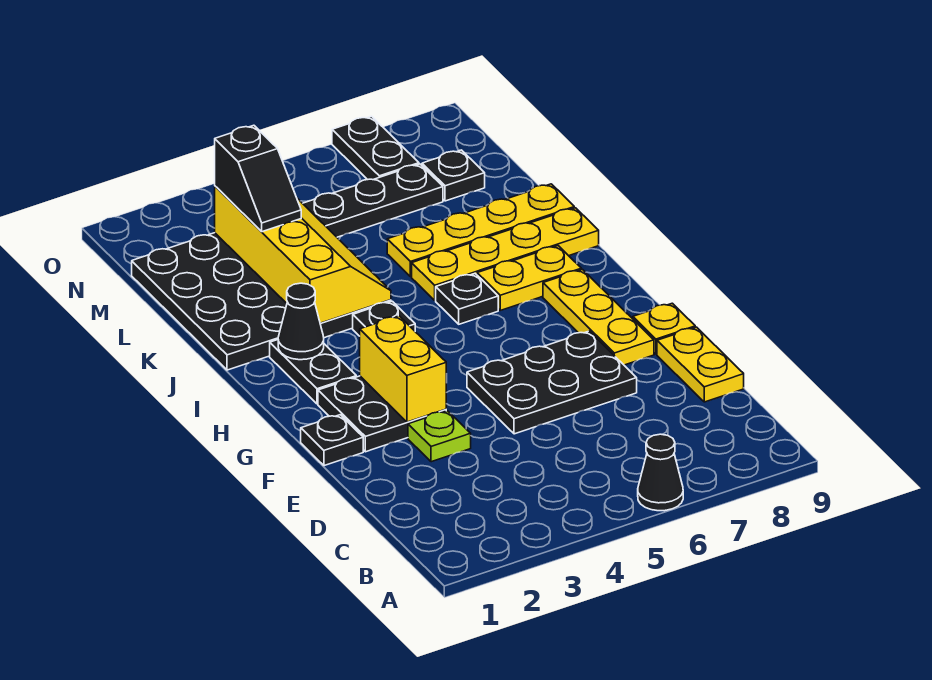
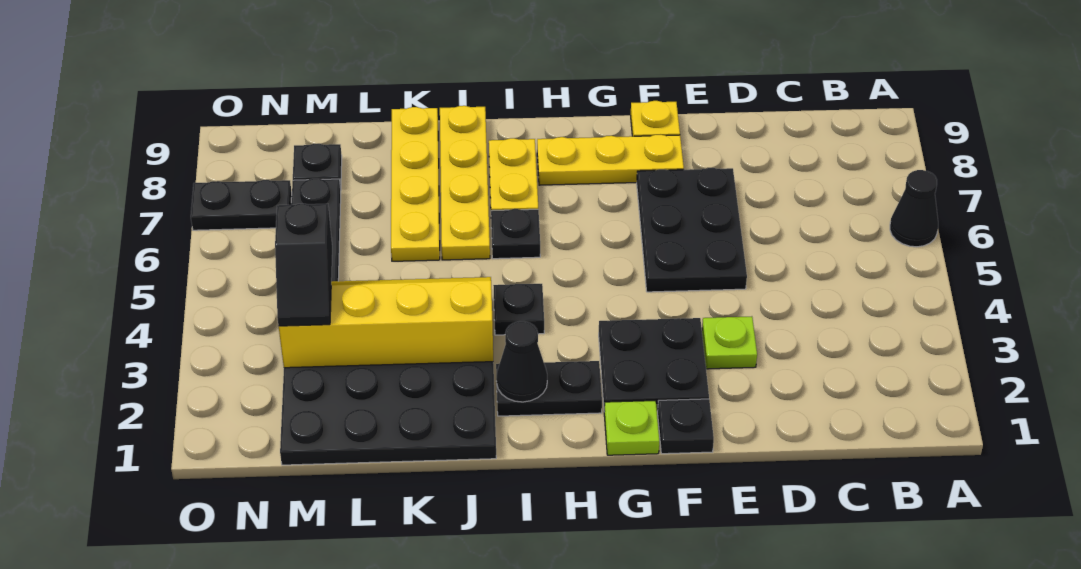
yellow 1x2 plate [657,327,744,402] -> none
yellow 1x2 brick [360,316,446,422] -> none
none -> lime 1x1 plate [604,401,659,455]
black 1x2 slope [215,125,301,232] -> black 1x2 slope turned to [275,204,332,326]

